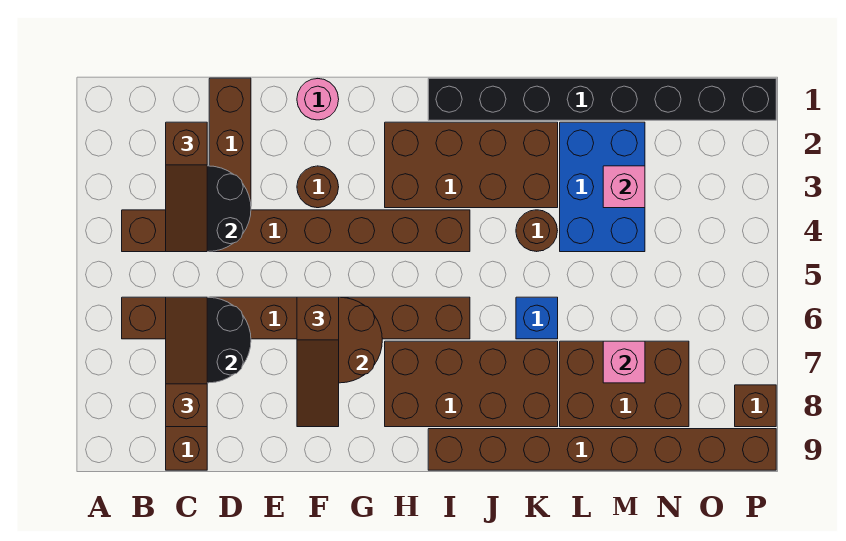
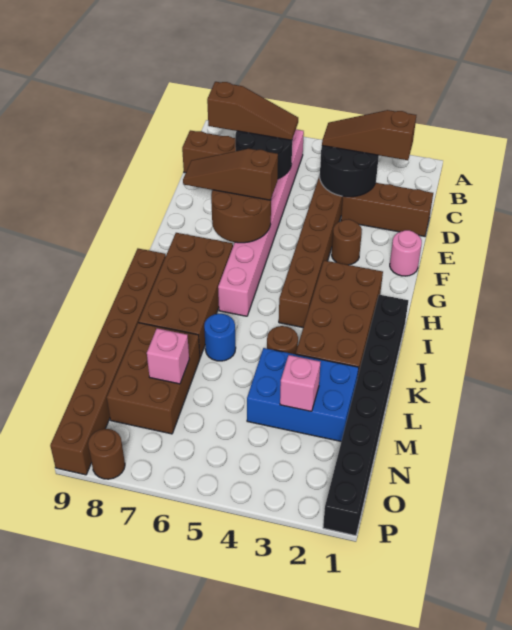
brown 1x8 brick [122,297,470,339] -> pink 1x8 brick [218,130,304,316]
blue 1x1 brick [516,297,558,339] -> blue 1x1 round brick [204,314,236,361]
brown 1x1 brick [735,385,776,427] -> brown 1x1 round brick [88,429,125,479]

